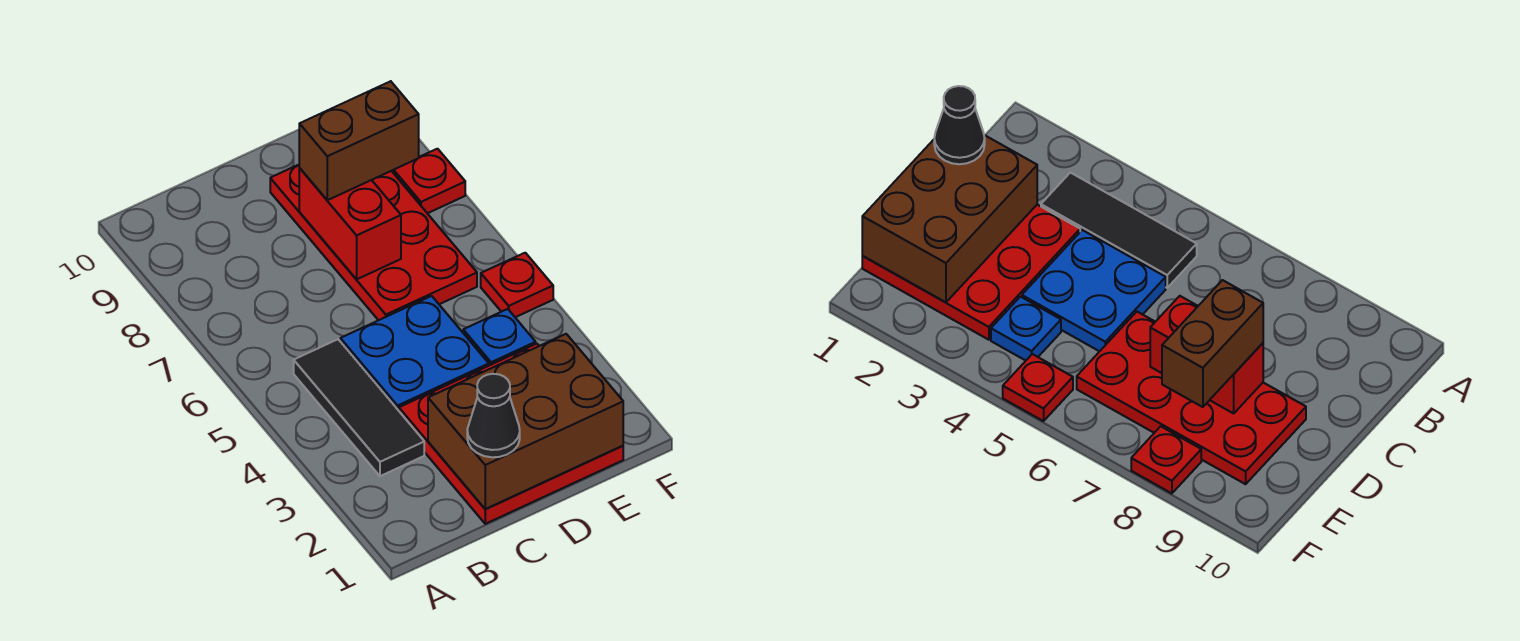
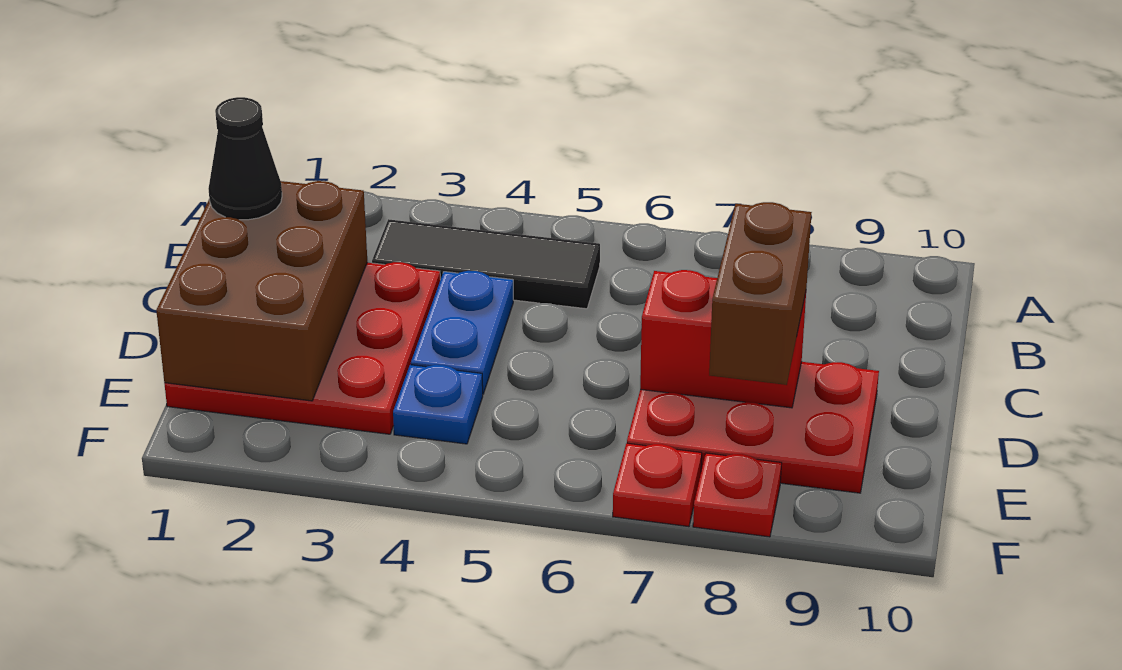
blue 2x2 plate [340,296,489,411] -> blue 1x2 plate [411,271,513,394]
red 2x4 plate [270,165,477,320] -> red 2x3 plate [627,362,879,493]
red 1x1 plate [481,253,553,317] -> red 1x1 plate moved to [613,443,702,527]

